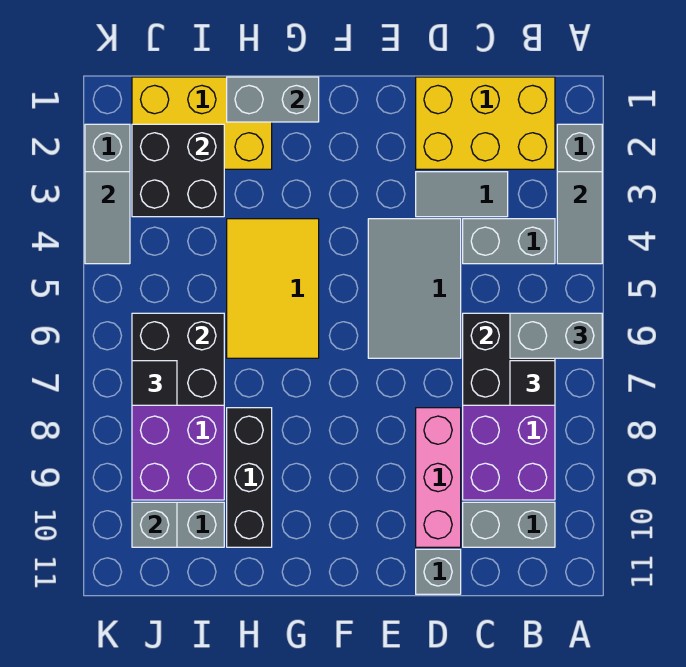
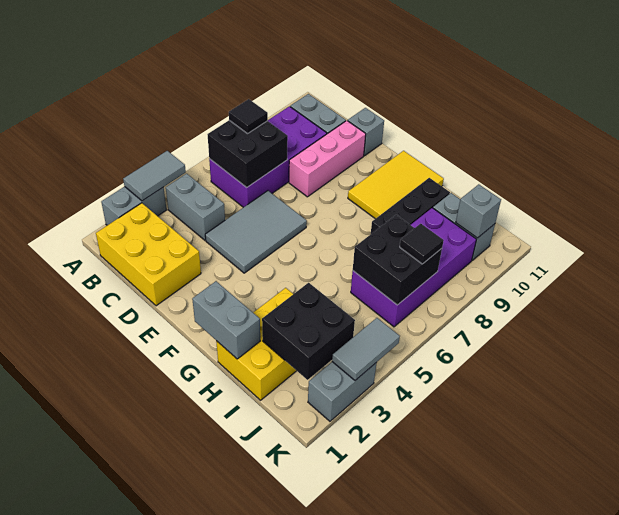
grey 1x2 brick [510,313,602,358] -> none
grey 1x2 tile [416,172,508,217] -> none
yellow 2x3 tile [227,219,319,358] -> yellow 2x3 tile moved to [348,151,444,219]
yellow 2x3 brick [132,77,272,169] -> yellow 2x3 brick turned to [216,288,296,400]

